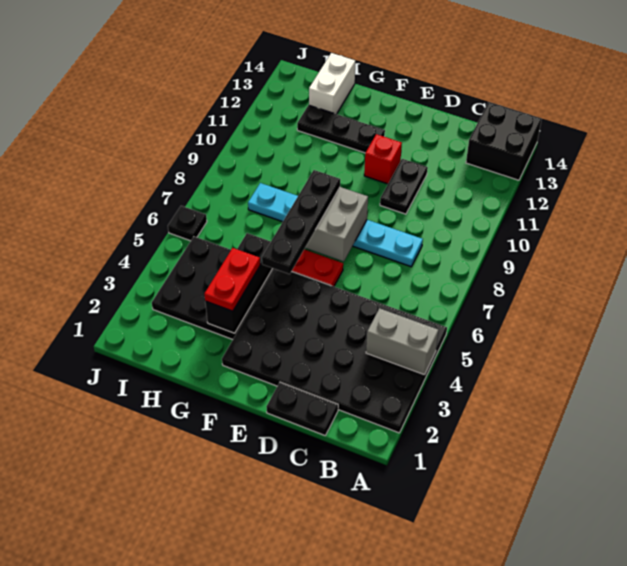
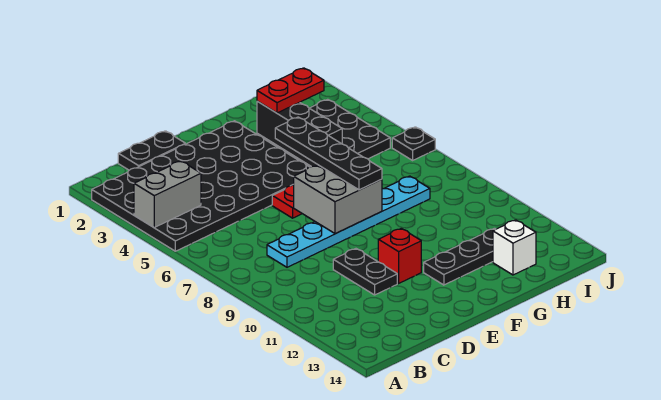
black 2x2 brick [466,102,542,180] -> none
red 1x2 plate [204,248,260,311] -> red 1x2 plate turned to [257,68,324,113]
white 1x2 brick [309,53,355,114] -> white 1x1 brick [493,220,536,275]

